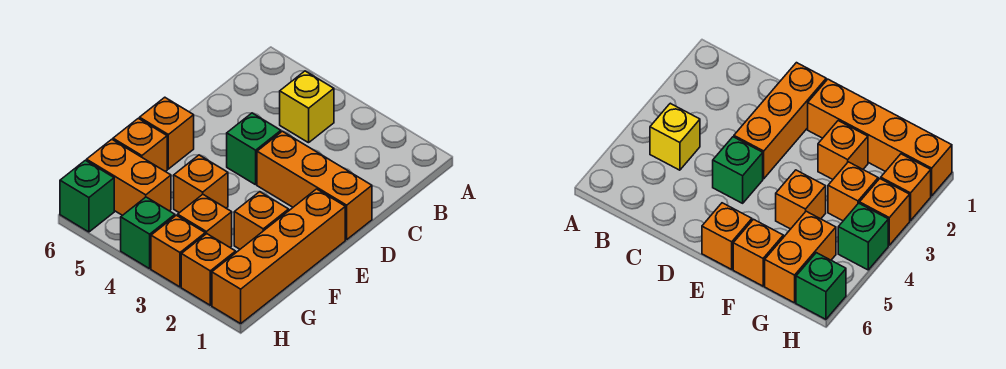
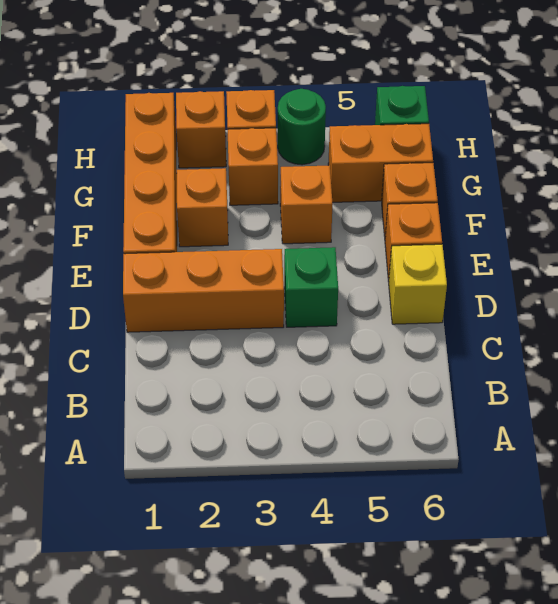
yellow 1x1 brick [280,71,334,143] -> yellow 1x1 brick moved to [389,244,447,324]
green 1x1 brick [121,197,175,269] -> green 1x1 round brick [278,89,326,165]

